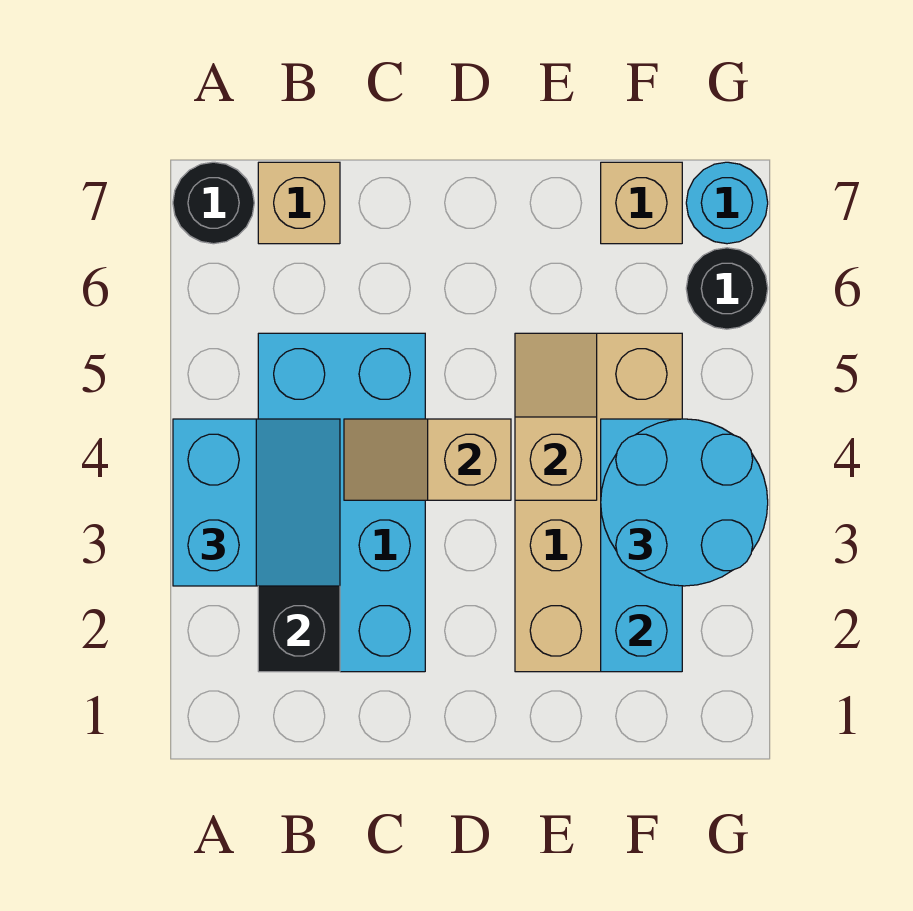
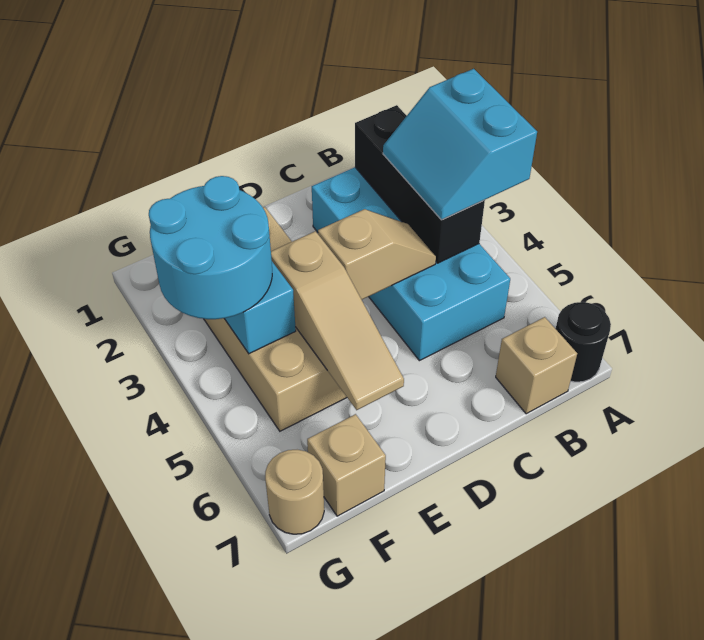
tan 1x2 slope [515,333,597,500] -> tan 1x3 slope [271,231,404,410]
black 1x1 round brick [686,248,768,329] -> none
cyan 1x1 round brick [686,162,768,244] -> tan 1x1 round brick [265,450,324,534]

